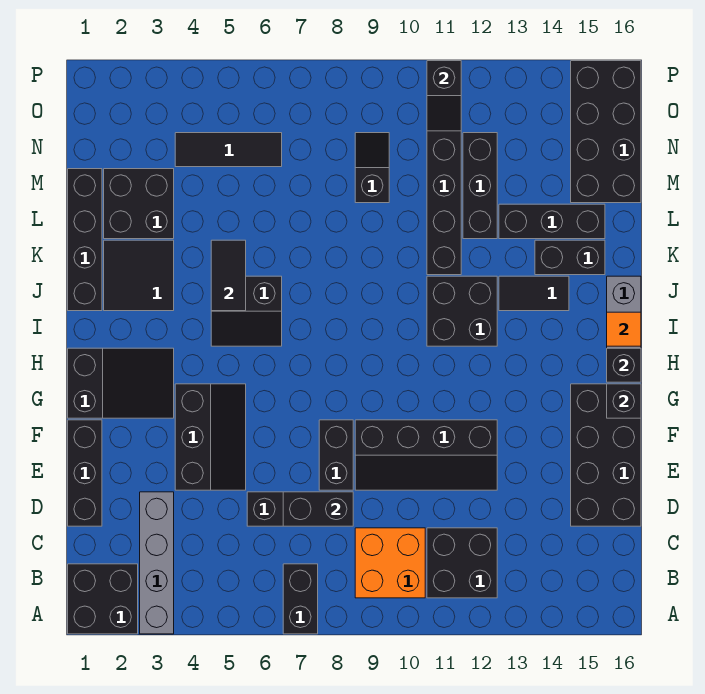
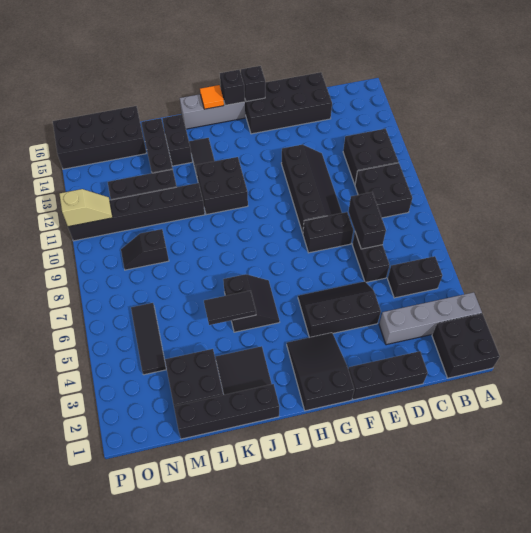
black 1x2 brick [283,564,318,634] -> black 1x2 brick moved to [388,256,442,298]
orange 2x2 brick [355,528,425,598] -> black 2x2 brick [355,163,412,218]
black 1x2 slope [427,61,461,131] -> tan 1x2 slope [60,189,113,227]

